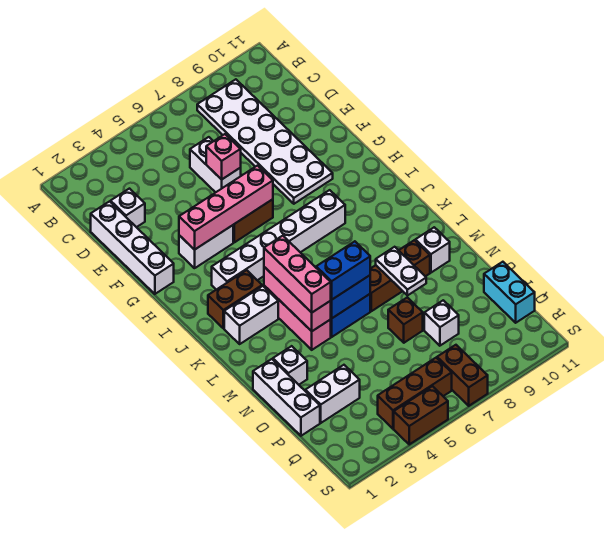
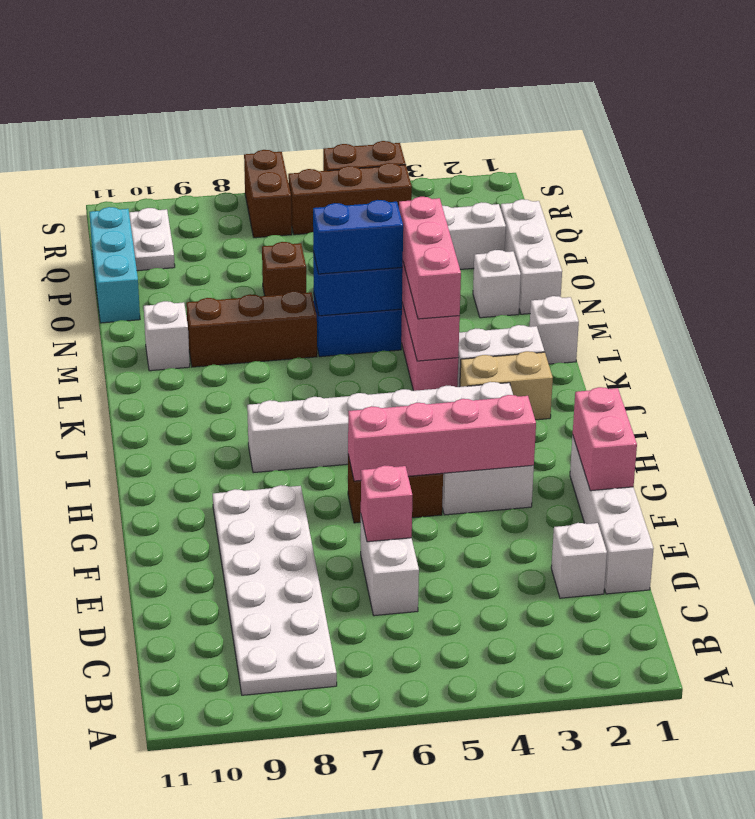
none -> pink 1x2 brick [573,387,637,491]
brown 1x2 brick [208,270,262,328] -> tan 1x2 brick [460,351,553,420]
white 1x2 plate [376,247,426,295] -> white 1x2 plate moved to [129,208,175,271]
white 1x1 brick [424,300,459,346] -> white 1x1 brick moved to [530,296,579,364]
cyan 1x2 brick [484,262,535,323] -> cyan 1x3 brick [89,207,140,323]

